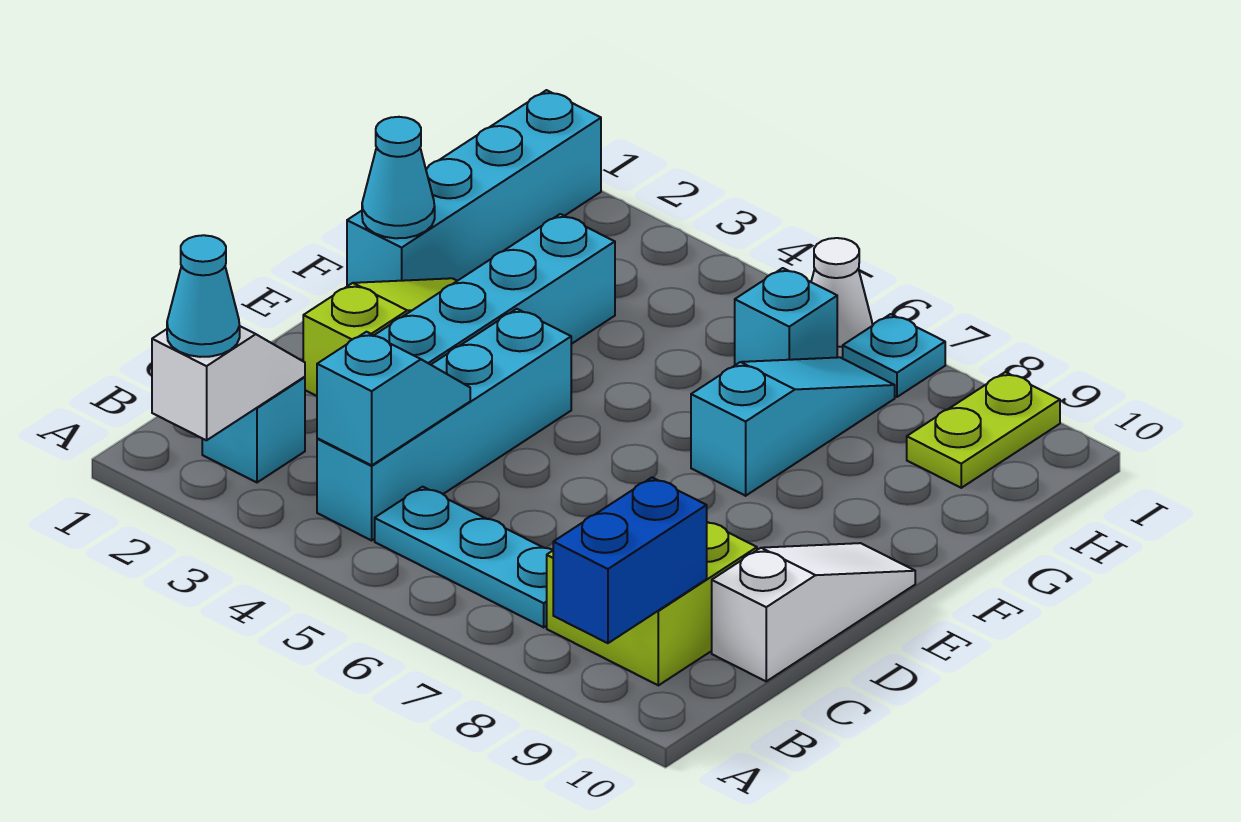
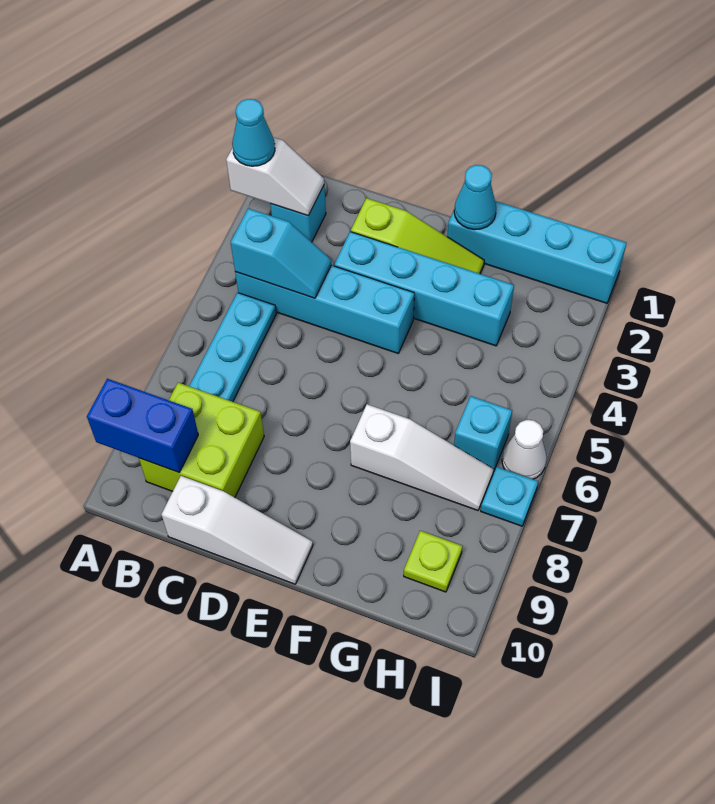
cyan 1x3 slope [691,357,895,496] -> white 1x3 slope [350,404,494,510]
lime 1x2 plate [907,372,1060,488] -> lime 1x1 plate [404,531,462,592]

